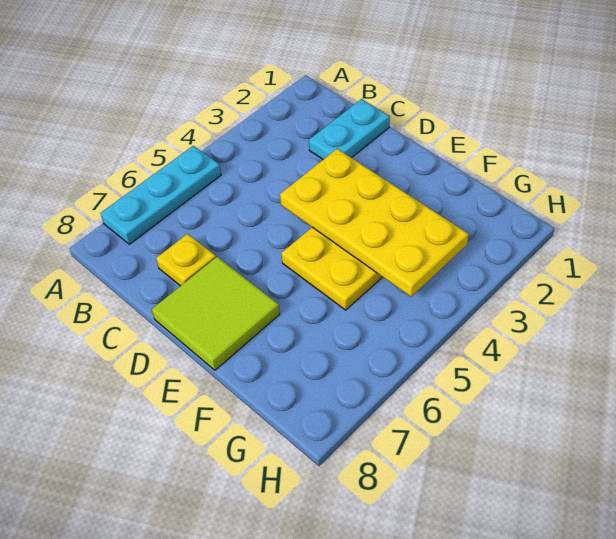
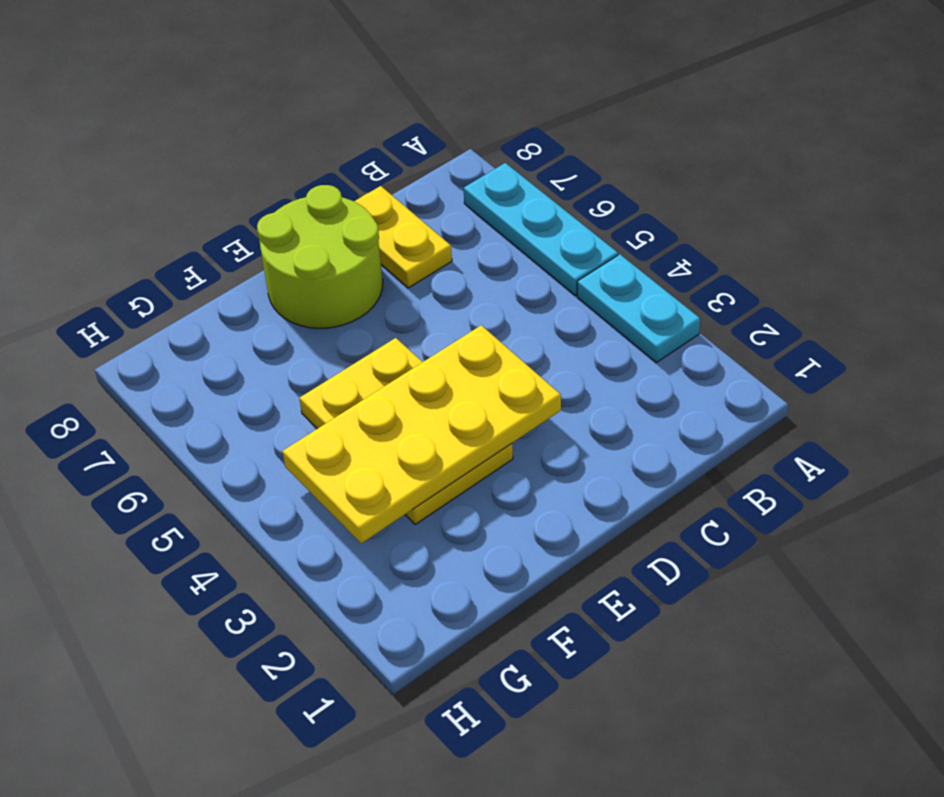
cyan 1x2 plate [309,99,390,159] -> cyan 1x2 plate moved to [577,254,700,363]
yellow 1x1 plate [156,234,216,286] -> yellow 1x2 plate [354,186,452,288]
lime 2x2 tile [152,257,280,370] -> lime 2x2 round brick [257,185,383,328]

